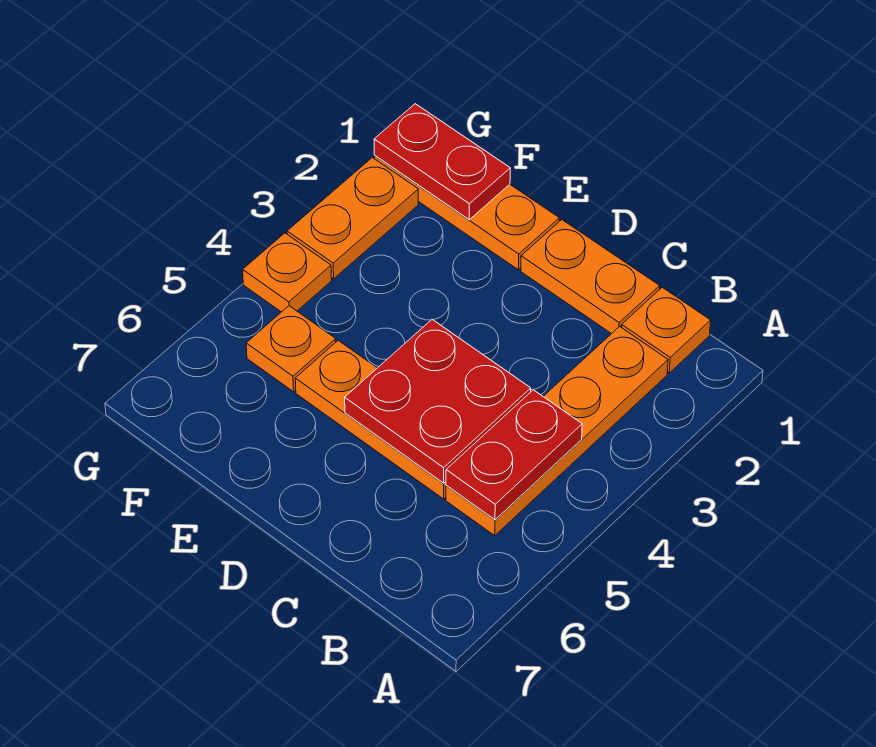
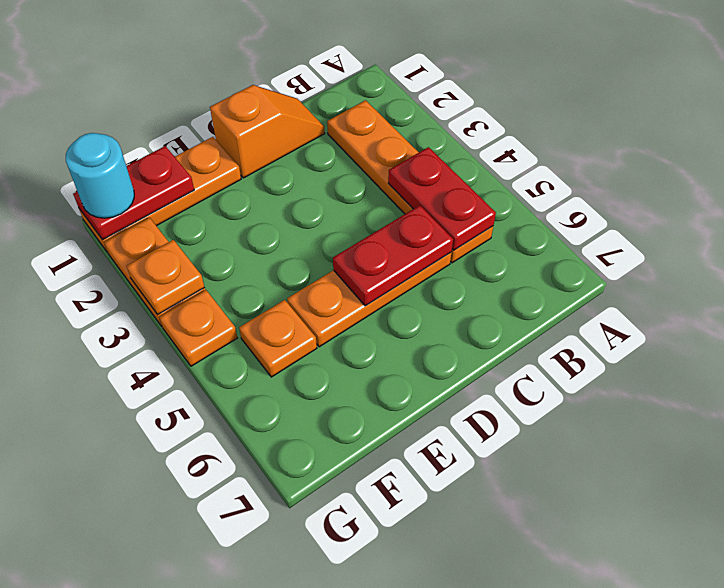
orange 1x1 plate [622,287,711,373] -> orange 1x1 plate moved to [127,240,205,315]
orange 1x2 plate [521,220,660,334] -> orange 1x2 slope [210,85,325,178]
red 2x2 plate [345,320,531,483] -> red 1x2 plate [333,205,453,306]
none -> cyan 1x1 round brick [66,133,134,218]

